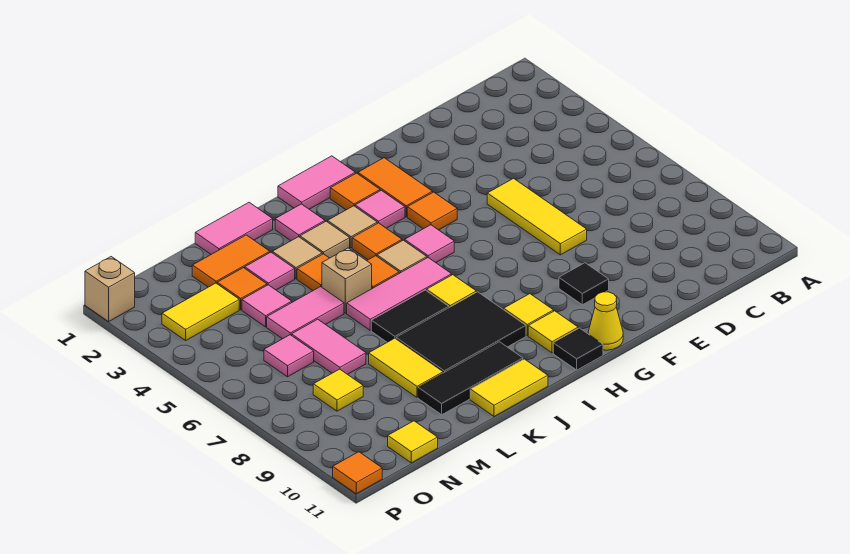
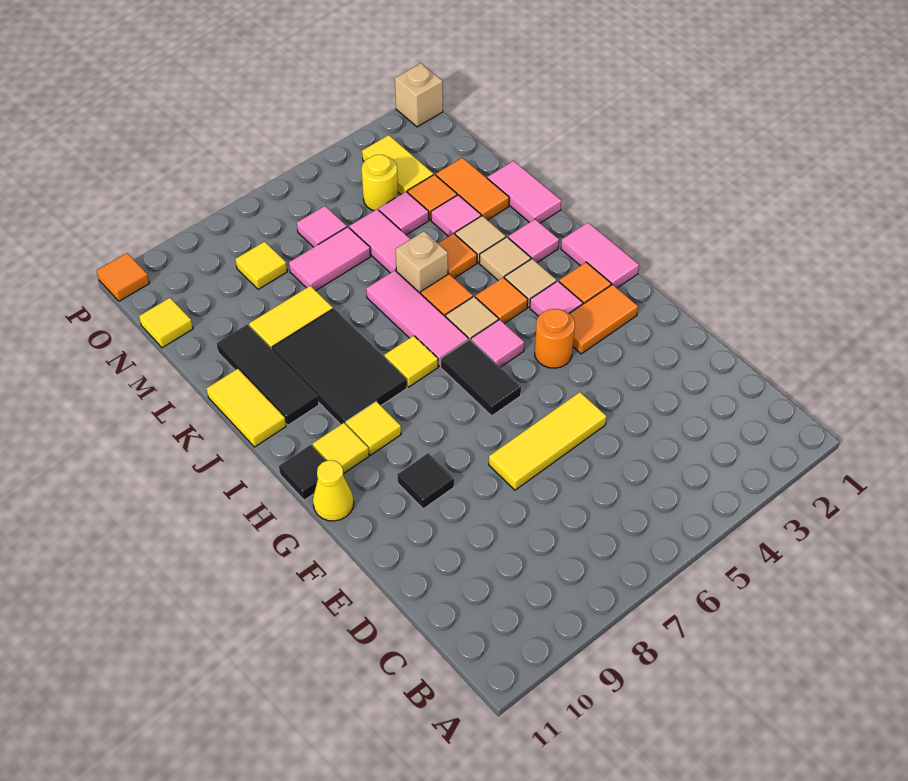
orange 1x1 tile [407,192,457,230] -> orange 1x1 round brick [535,309,575,368]
black 1x2 tile [371,290,449,342] -> black 1x2 tile moved to [441,339,521,416]
none -> yellow 1x1 round brick [362,155,398,211]

